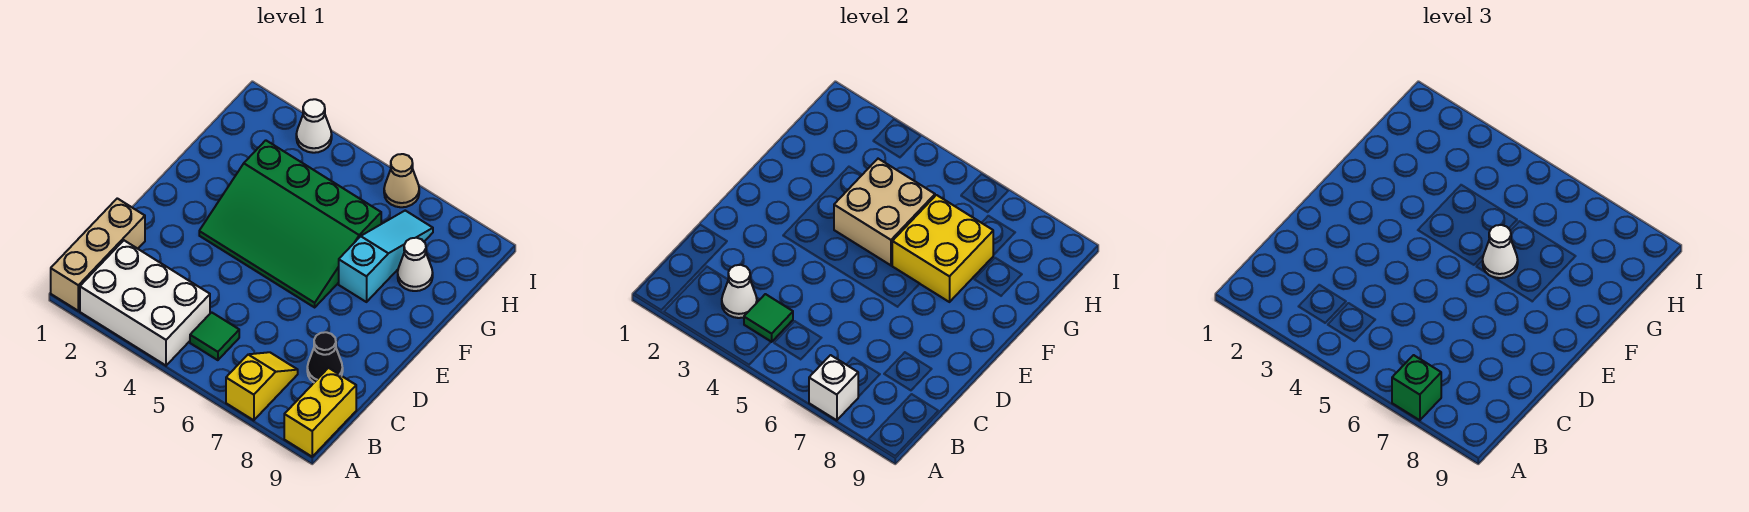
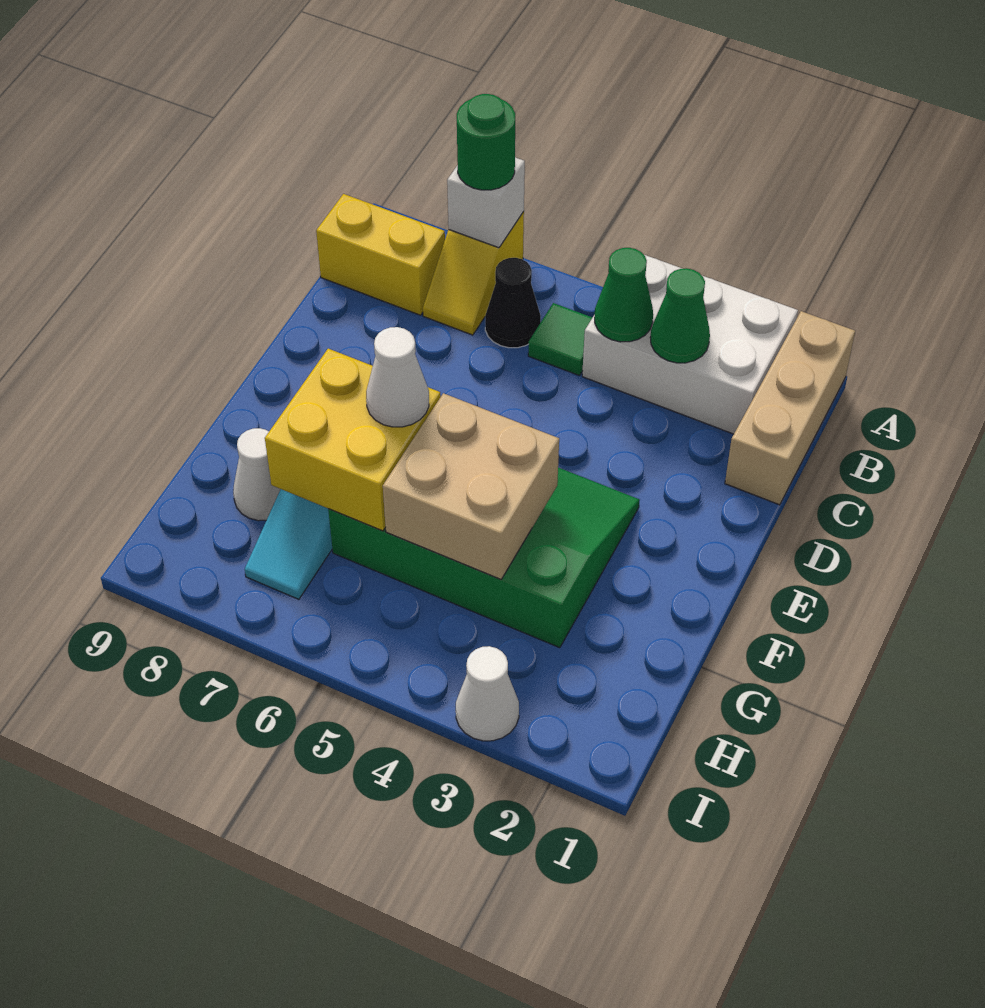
green 1x1 brick [1392,355,1441,420] -> green 1x1 round brick [457,94,515,190]
yellow 1x2 brick [284,368,356,457] -> yellow 1x2 brick turned to [316,194,445,315]
white 1x1 cone [722,265,757,318] -> green 1x1 cone [650,268,710,363]
green 1x1 tile [744,294,793,342] -> green 1x1 cone [595,248,653,342]
black 1x1 cone [307,332,343,382] -> black 1x1 cone moved to [485,258,541,348]
tan 1x1 cone [384,154,419,207] -> none

